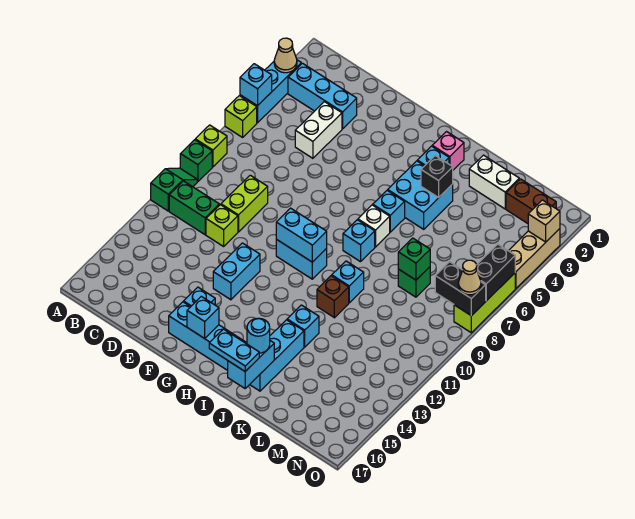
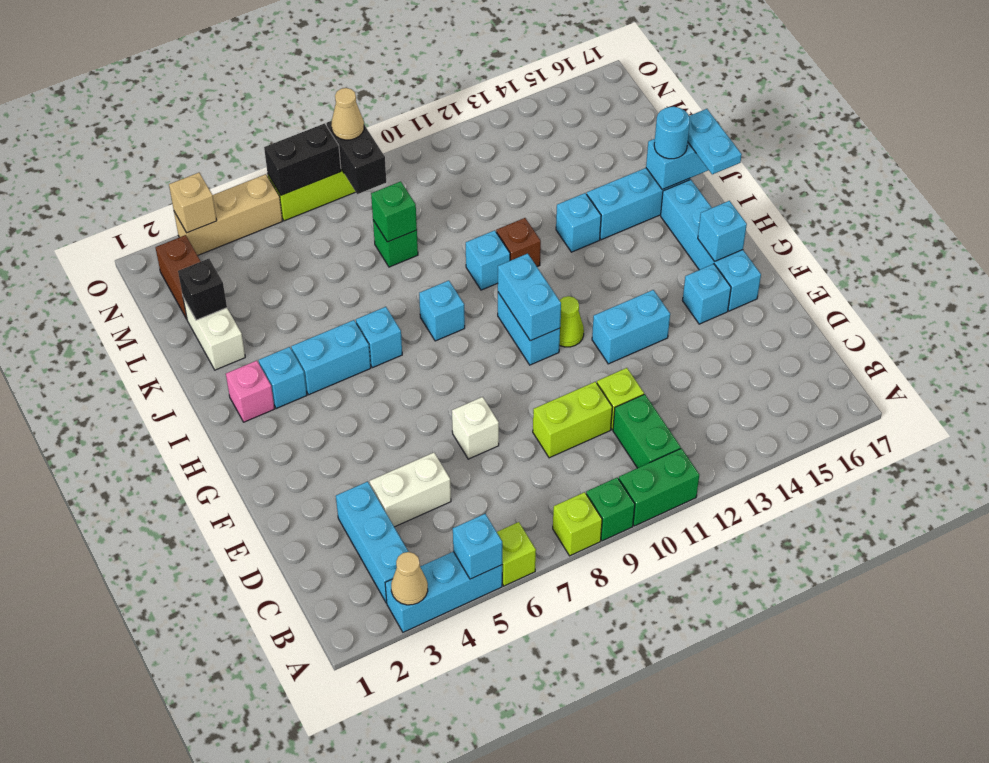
green 1x2 slope [151,168,197,211] -> green 1x2 brick [619,448,699,526]
none -> lime 1x1 cone [559,296,584,347]
cyan 2x2 brick [388,161,453,229] -> cyan 1x2 brick [291,320,371,395]
white 1x1 brick [358,205,390,247] -> white 1x1 brick moved to [452,397,499,459]
black 1x1 brick [421,156,453,197] -> black 1x1 brick moved to [178,259,227,320]

